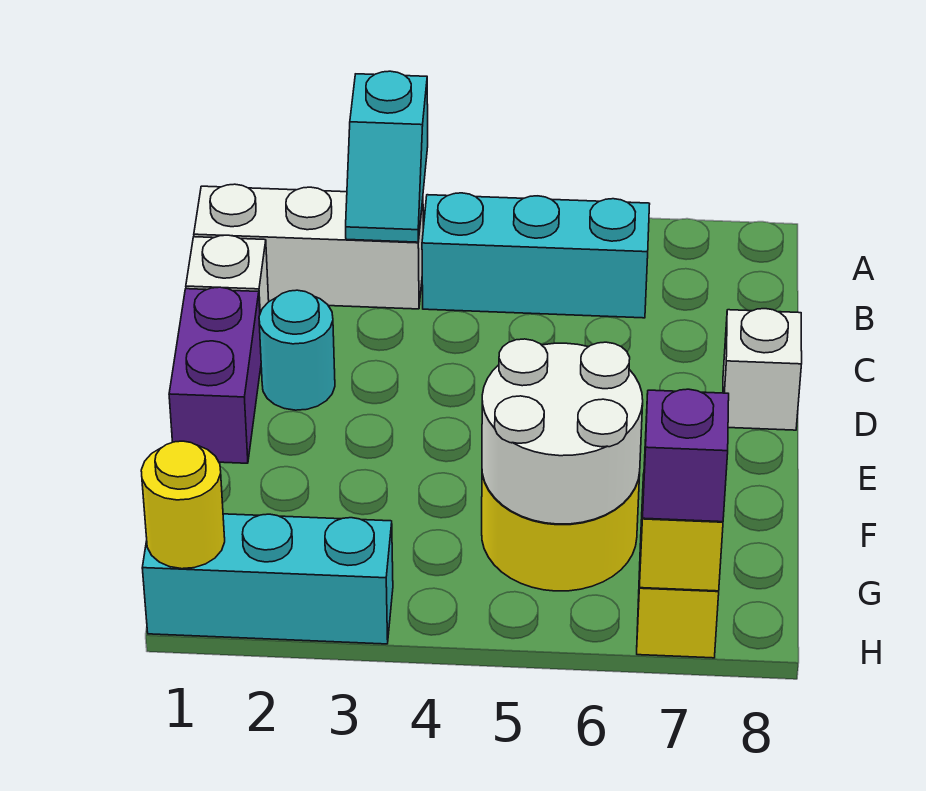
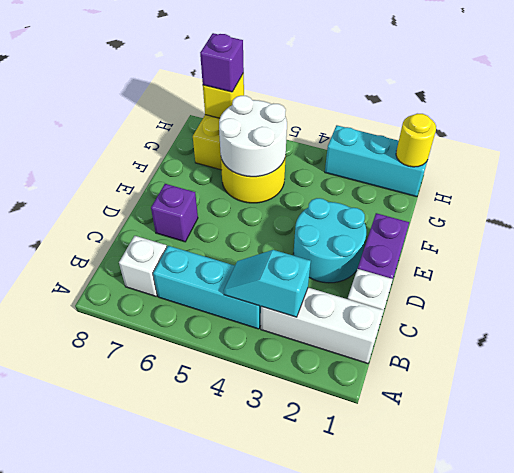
cyan 1x2 slope [346,71,428,242] -> cyan 1x2 slope turned to [224,250,311,317]
cyan 1x1 round brick [259,290,335,410] -> cyan 2x2 round brick [293,198,366,283]
none -> purple 1x1 brick [151,184,198,242]
white 1x1 brick [723,309,802,430] -> white 1x1 brick moved to [119,236,167,296]

